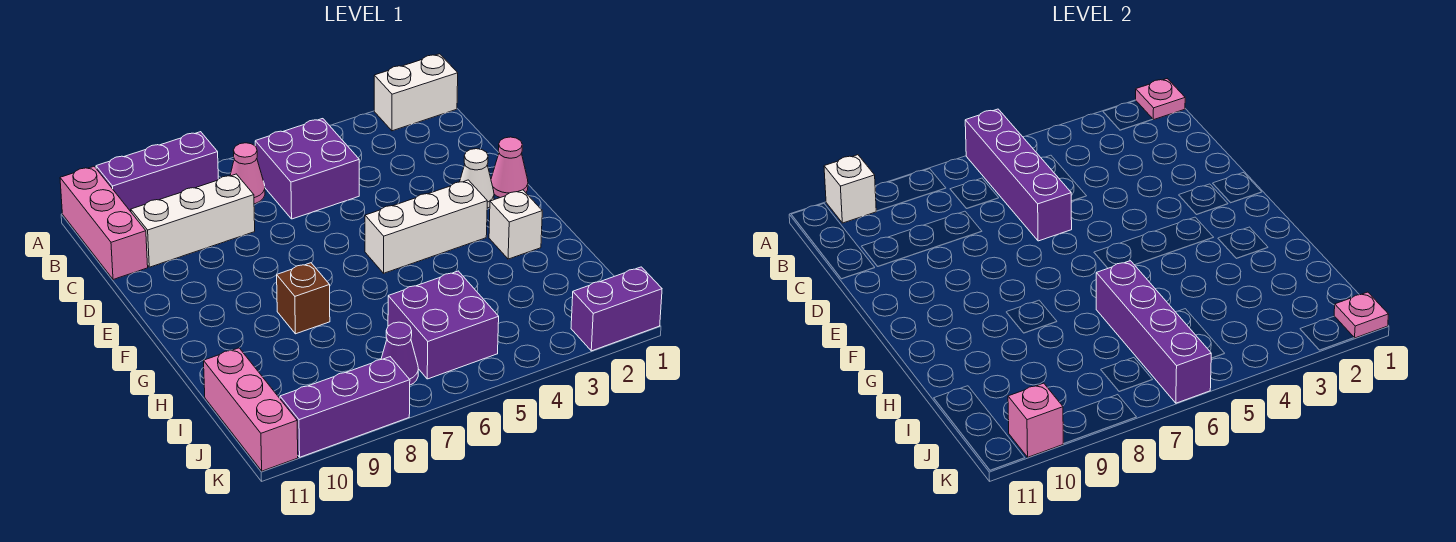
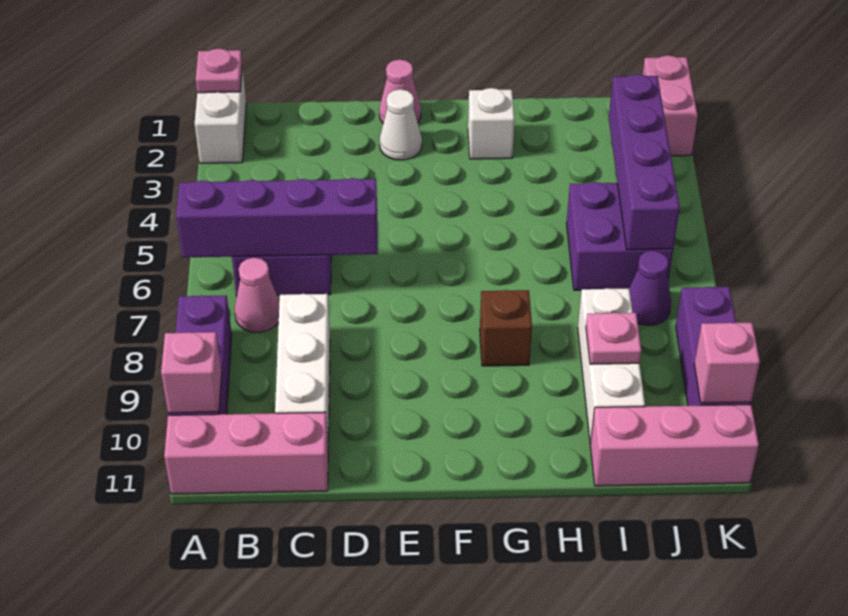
white 1x1 brick [824,155,876,223] -> pink 1x1 brick [161,332,222,413]
white 1x3 brick [365,180,487,273] -> white 1x3 brick moved to [578,288,645,444]
purple 1x4 brick [1096,261,1211,403] -> purple 1x4 brick turned to [609,74,680,250]
purple 1x2 brick [571,267,662,351] -> pink 1x2 brick [643,55,698,156]
pink 1x1 plate [1334,292,1389,338] -> pink 1x1 plate moved to [586,313,641,364]

